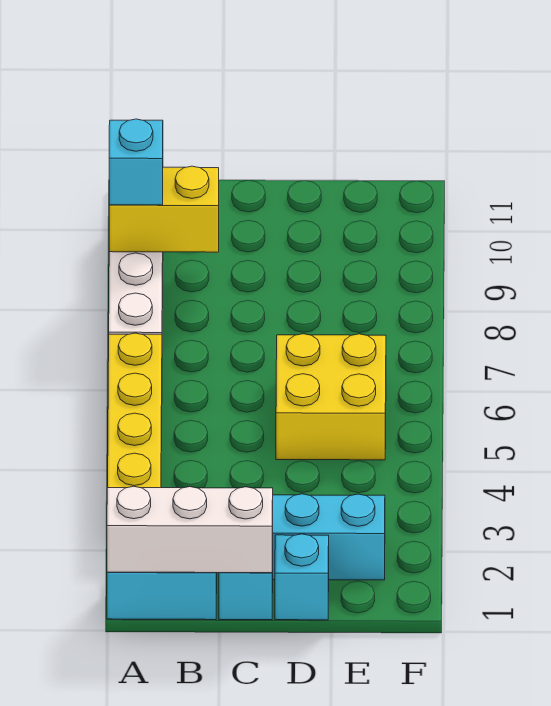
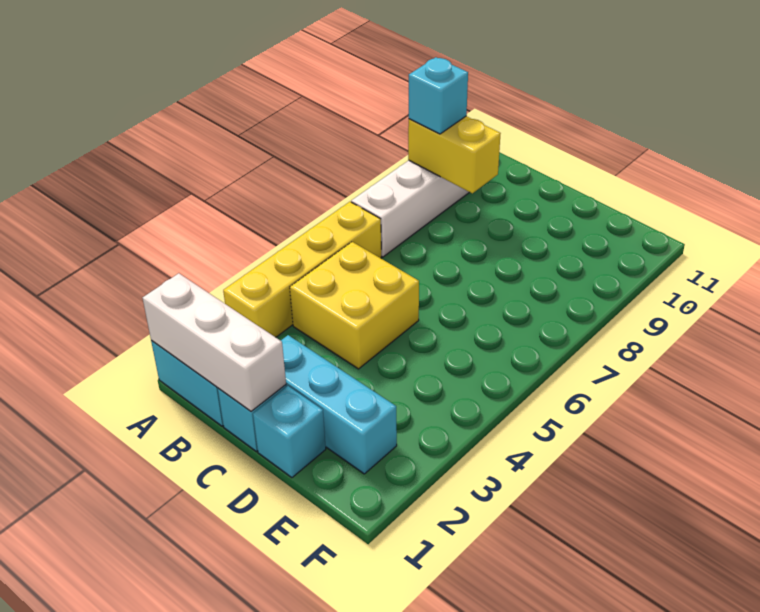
yellow 2x2 brick [276,334,386,460] -> yellow 2x2 brick moved to [290,242,419,369]

